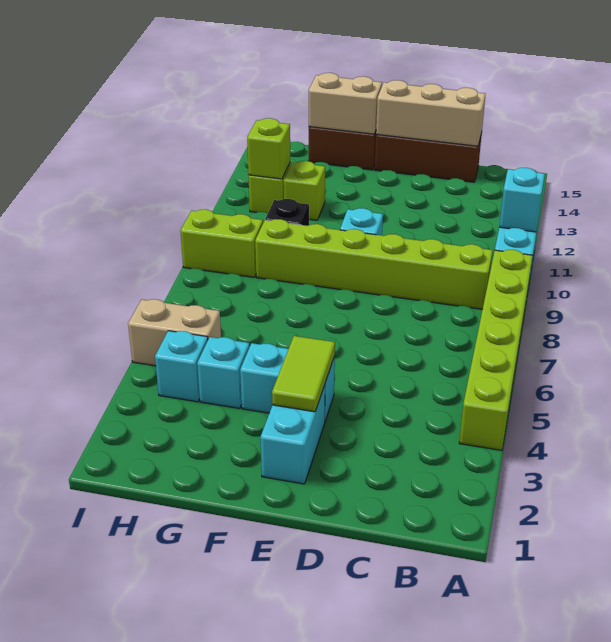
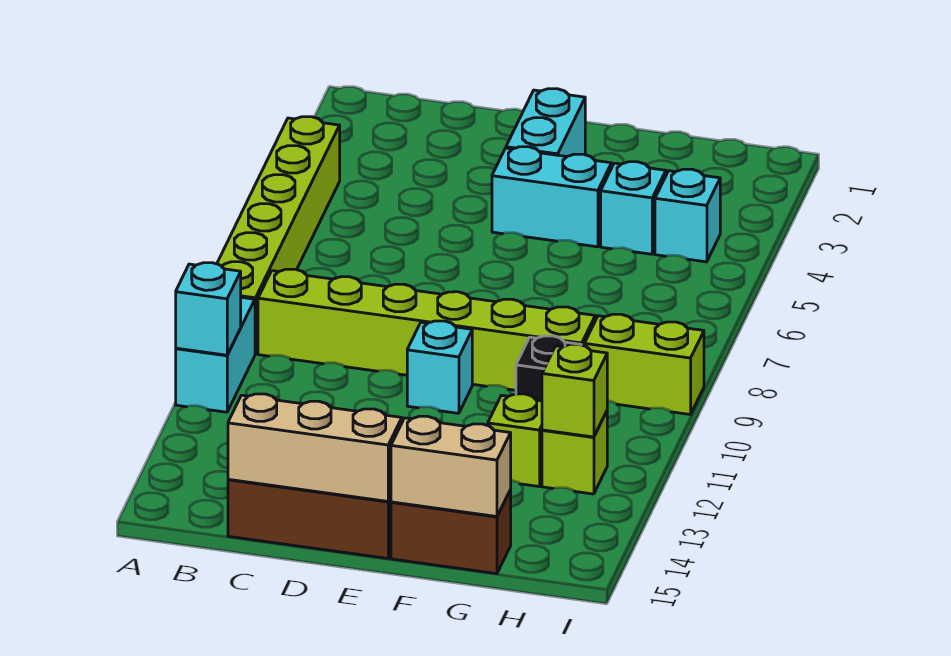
lime 1x2 tile [272,336,335,412] -> none
tan 1x2 brick [128,299,221,366] -> none

